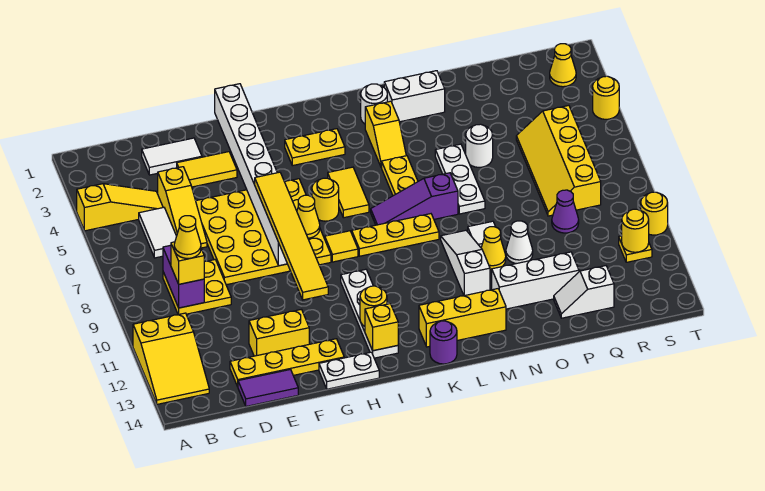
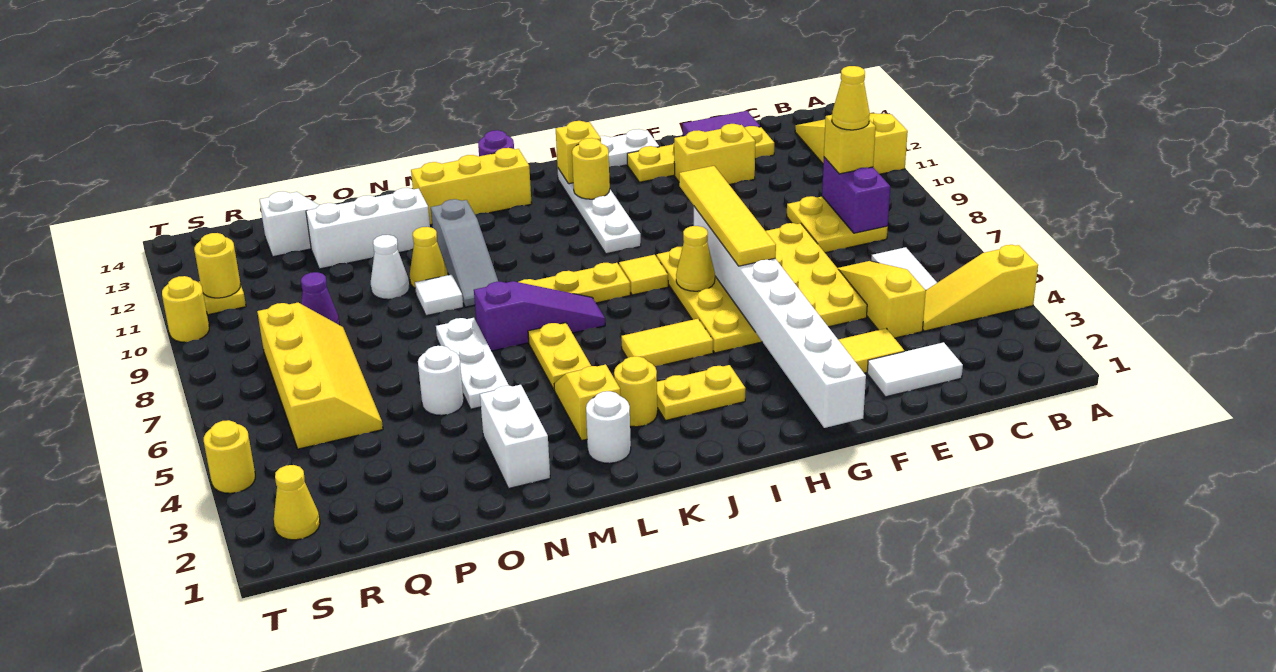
yellow 1x6 tile [255,172,328,300] -> yellow 1x4 tile [679,166,776,266]
yellow 1x1 round brick [312,178,339,221] -> yellow 1x1 round brick moved to [614,356,657,427]
yellow 1x2 tile [328,167,369,218] -> yellow 1x2 tile turned to [621,319,713,366]
white 1x2 brick [384,71,445,122] -> white 1x2 brick turned to [480,385,550,488]
white 1x3 slope [441,230,490,296] -> grey 1x3 slope [431,199,498,307]

